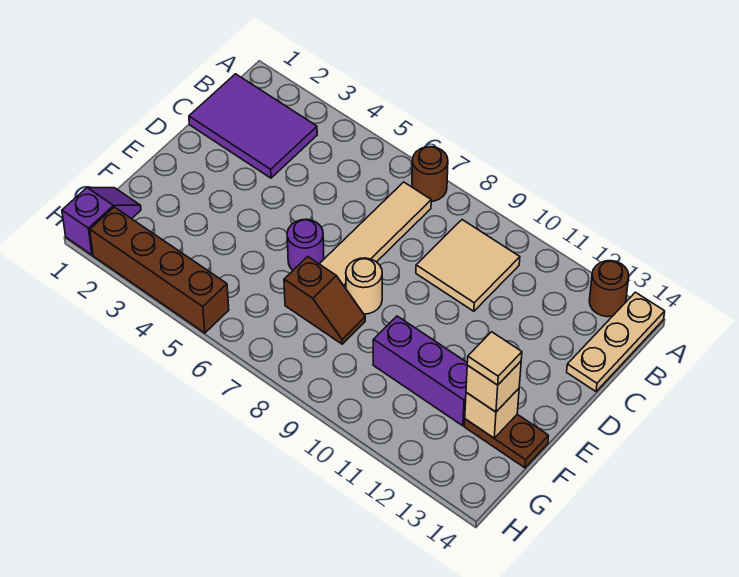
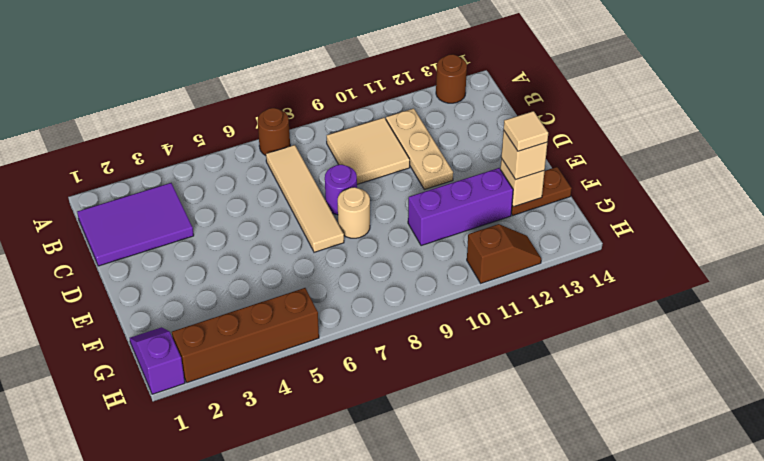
tan 1x3 plate [567,292,665,391] -> tan 1x3 plate moved to [386,108,453,190]
purple 1x1 round brick [287,219,324,270] -> purple 1x1 round brick moved to [325,165,357,215]
brown 1x2 slope [284,257,365,344] -> brown 1x2 slope moved to [467,224,541,283]

